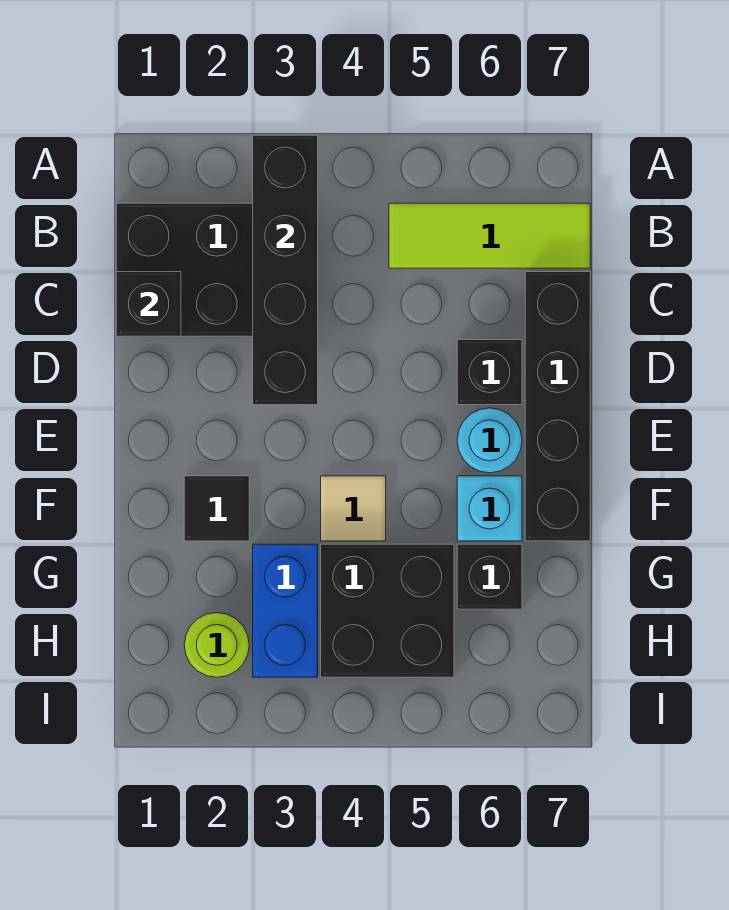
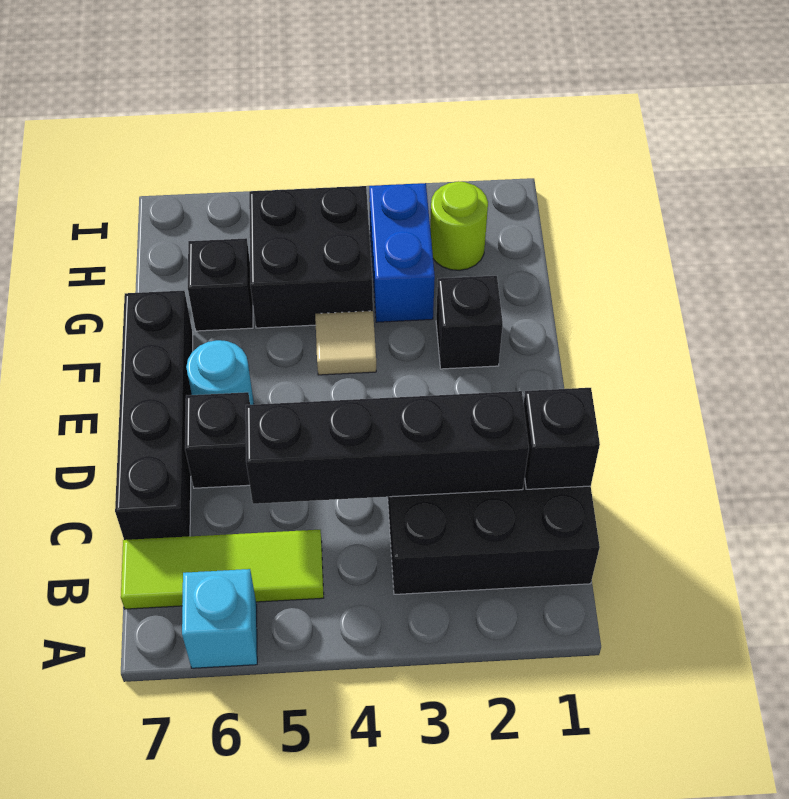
black 1x4 brick [253,135,318,405] -> black 1x4 brick turned to [246,391,529,504]
black 1x1 tile [184,476,249,541] -> black 1x1 brick [436,276,503,369]
cyan 1x1 brick [457,476,522,541] -> cyan 1x1 brick moved to [182,569,257,668]

